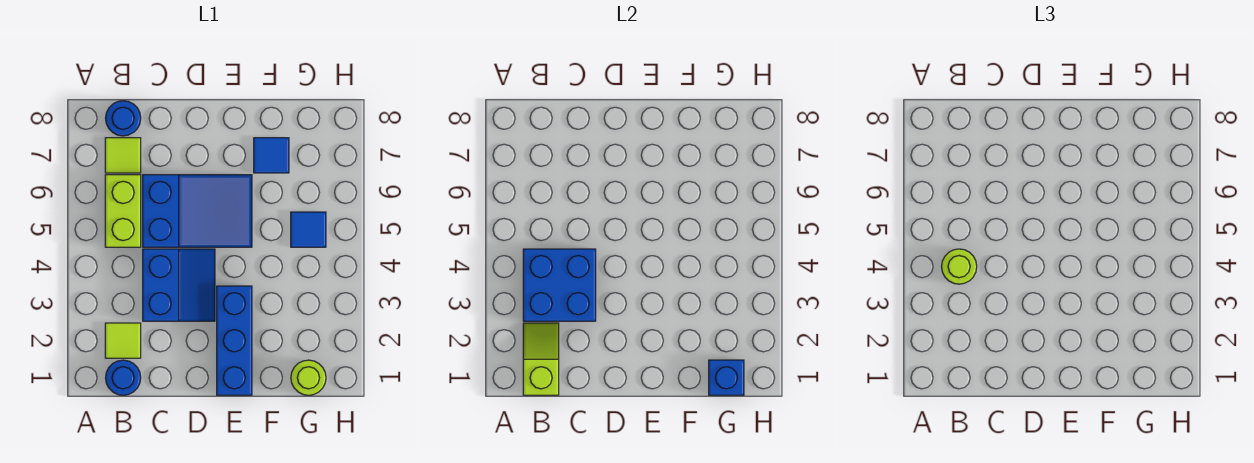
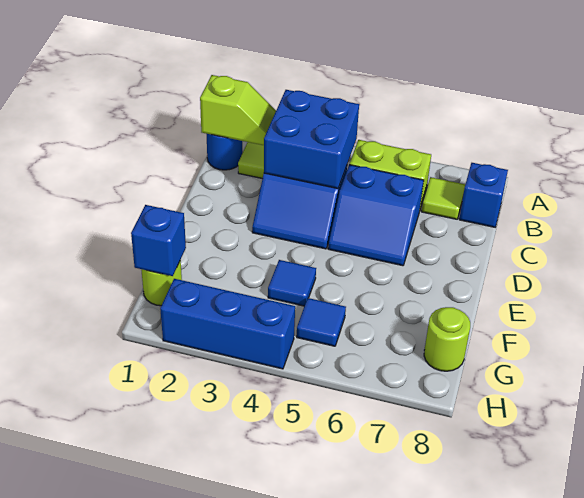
lime 1x1 round brick [942,249,977,284] -> lime 1x1 round brick moved to [424,307,470,371]
blue 1x1 round brick [105,101,141,136] -> blue 1x1 brick [459,163,508,227]
blue 2x3 slope [143,175,252,247] -> blue 2x2 slope [328,165,424,266]
blue 1x3 brick [217,286,252,395] -> blue 1x3 brick moved to [160,279,295,369]
blue 1x1 tile [254,138,289,173] -> blue 1x1 tile moved to [268,260,316,306]

